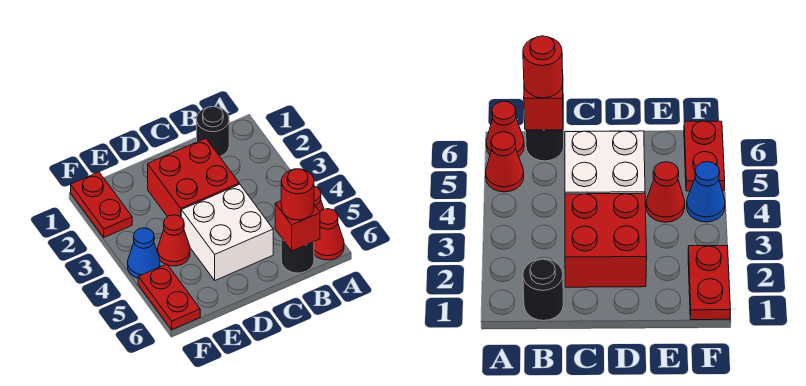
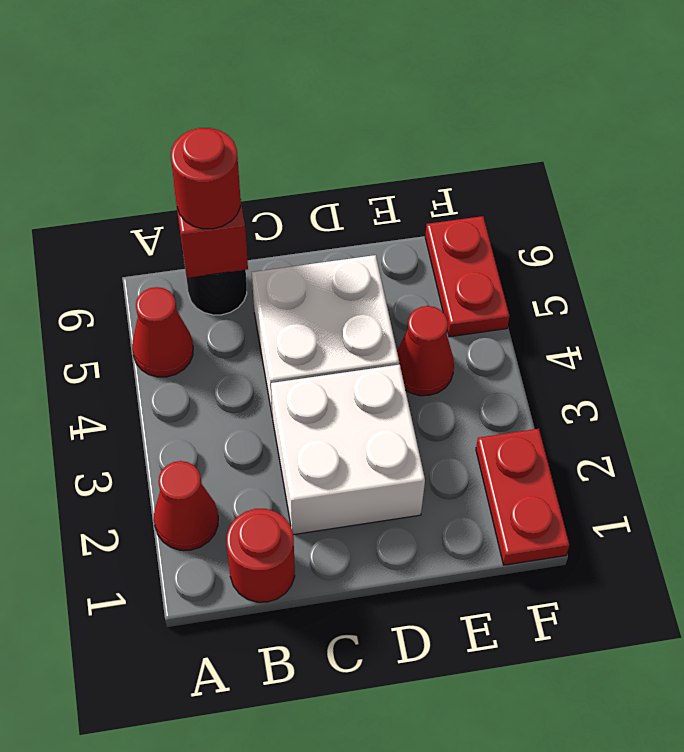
red 1x1 cone [314,209,344,260] -> red 1x1 cone moved to [154,461,218,550]
black 1x1 round brick [197,107,229,156] -> red 1x1 round brick [226,509,295,602]
red 2x2 brick [148,138,239,217] -> white 2x2 brick [271,365,425,535]
blue 1x1 cone [128,228,160,278] -> none

